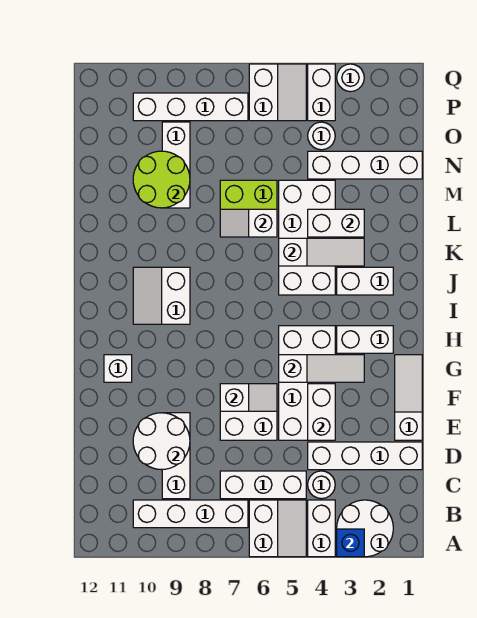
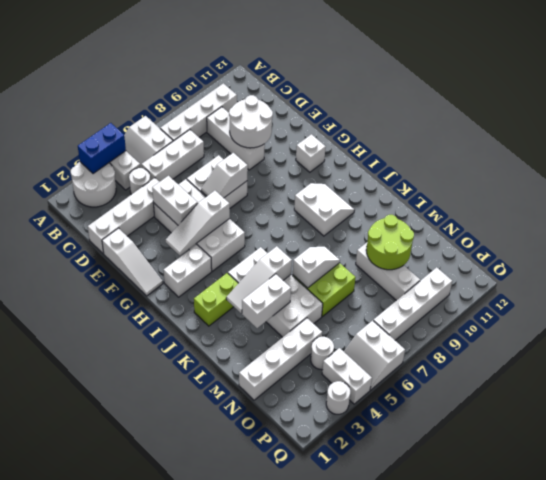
blue 1x1 brick [337,529,364,557] -> blue 1x2 brick [78,123,126,174]
white 1x2 brick [337,267,393,295] -> lime 1x2 brick [194,273,238,326]

